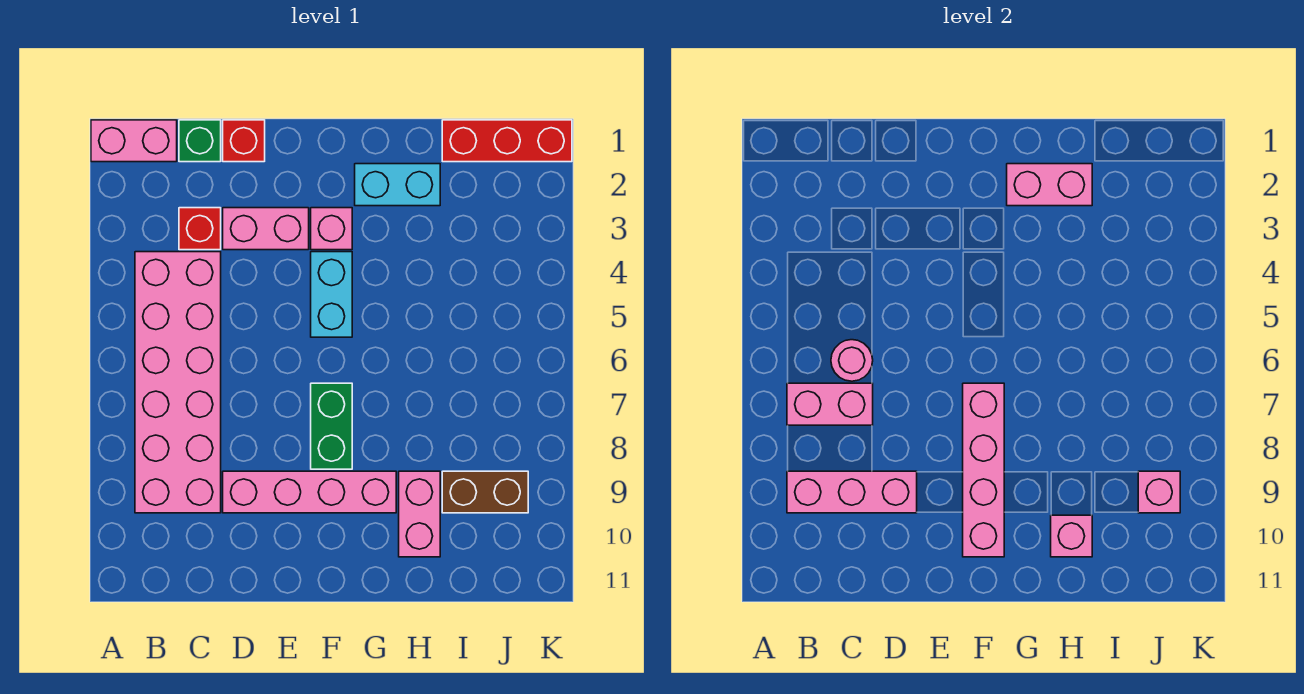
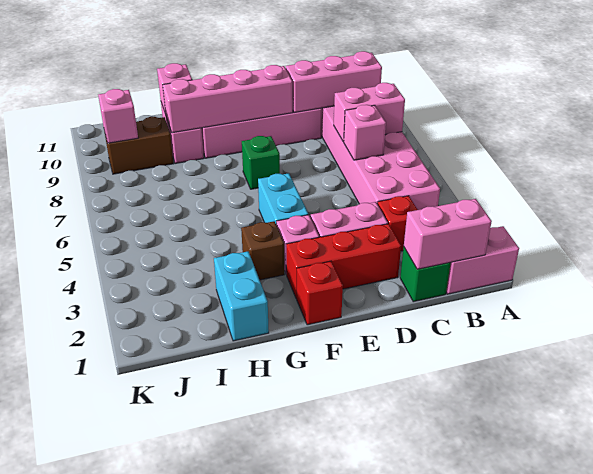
pink 1x1 round brick [831,340,873,381] -> pink 1x1 brick [344,105,386,160]
red 1x1 brick [223,120,265,162] -> red 1x1 brick moved to [297,261,343,325]
green 1x2 brick [311,383,352,469] -> green 1x1 brick [242,136,280,189]
pink 1x4 brick [963,383,1004,557] -> pink 1x4 brick turned to [163,65,293,133]
cyan 1x2 brick [355,164,440,206] -> cyan 1x2 brick turned to [214,251,269,341]
pink 1x2 brick [1007,164,1092,206] -> pink 1x2 brick moved to [404,199,492,269]
none -> brown 1x1 brick [241,221,284,280]
red 1x3 brick [442,120,572,162] -> red 1x3 brick moved to [286,224,401,299]

